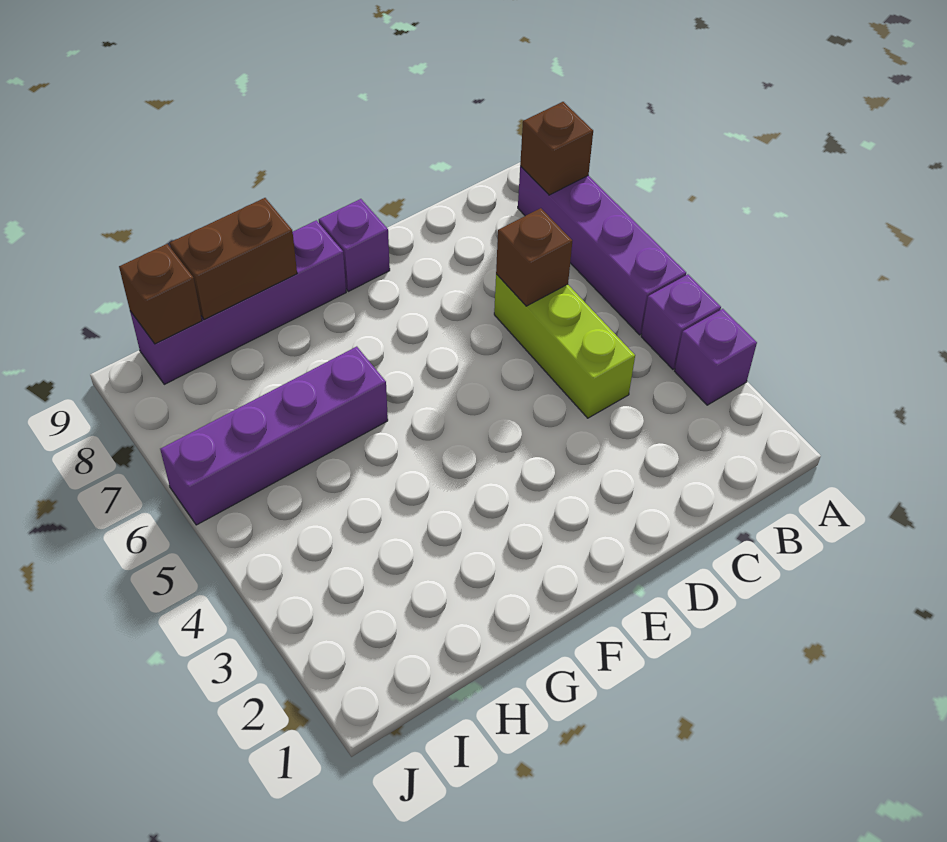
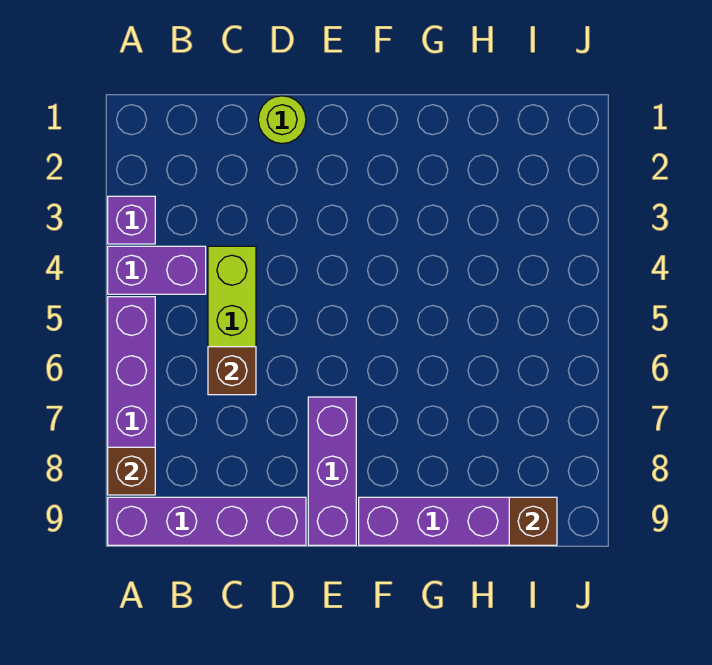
purple 1x1 brick [641,274,721,369] -> purple 1x2 brick [108,246,206,294]
none -> lime 1x1 round brick [258,96,306,144]
purple 1x1 brick [319,199,390,291] -> purple 1x3 brick [308,397,356,545]
purple 1x4 brick [160,347,388,525] -> purple 1x4 brick moved to [108,497,306,545]
brown 1x2 brick [170,198,297,320] -> none

